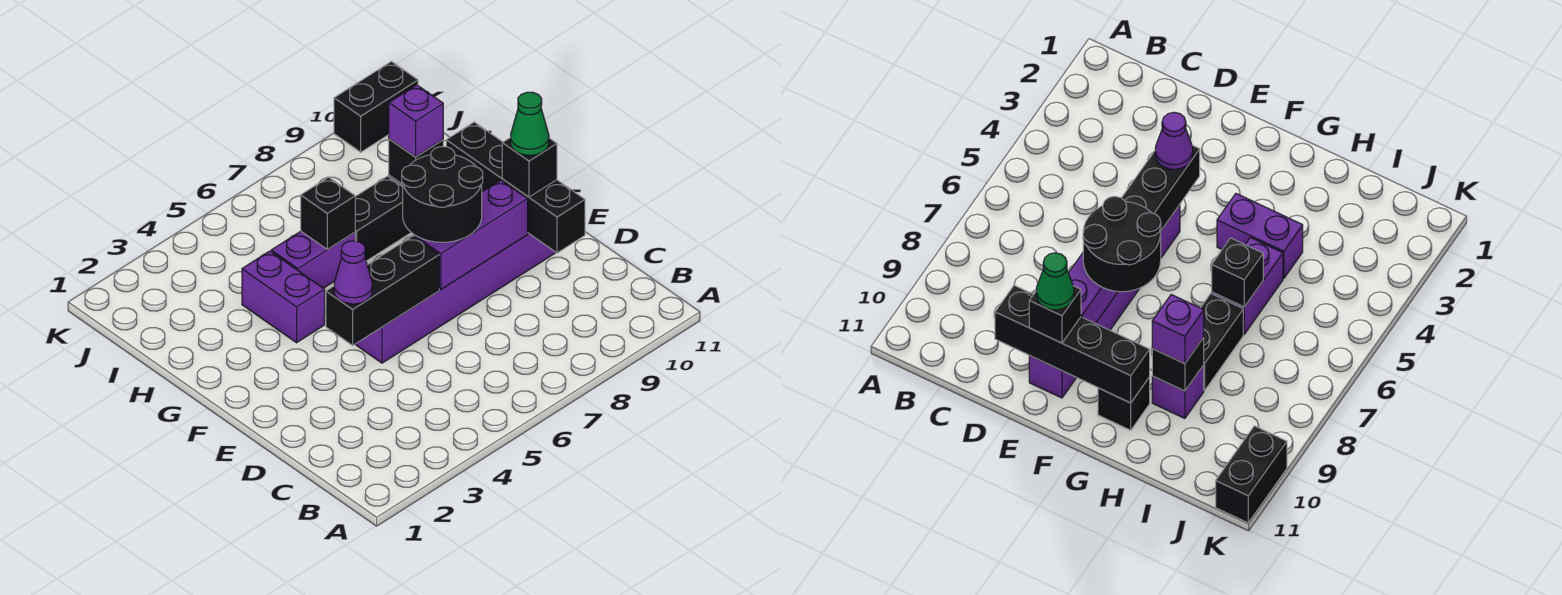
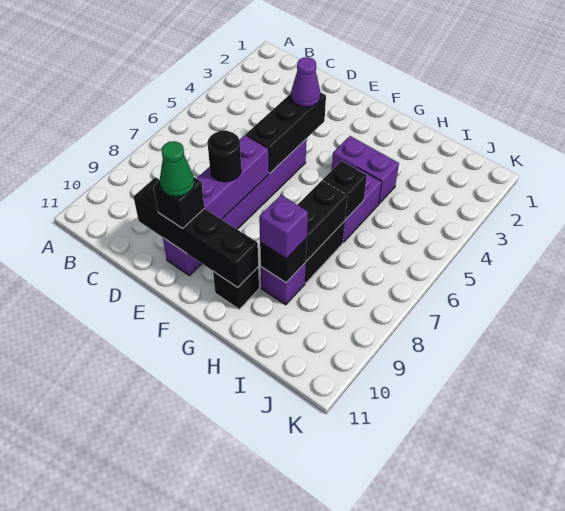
black 2x2 round brick [402,147,483,242] -> black 1x1 round brick [207,130,241,182]
black 1x2 brick [334,61,418,152] -> black 1x2 brick moved to [298,181,348,261]

